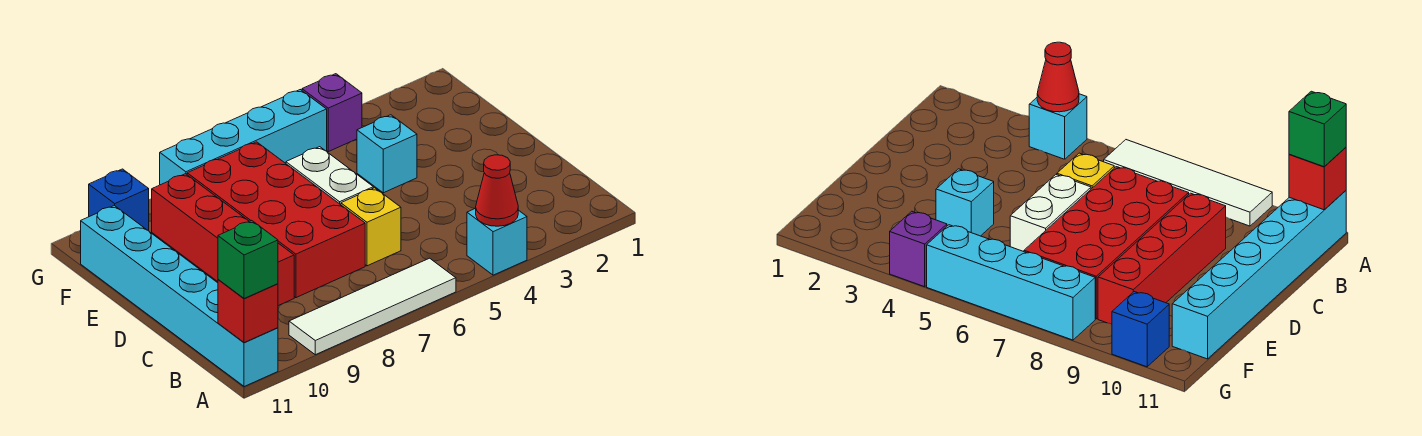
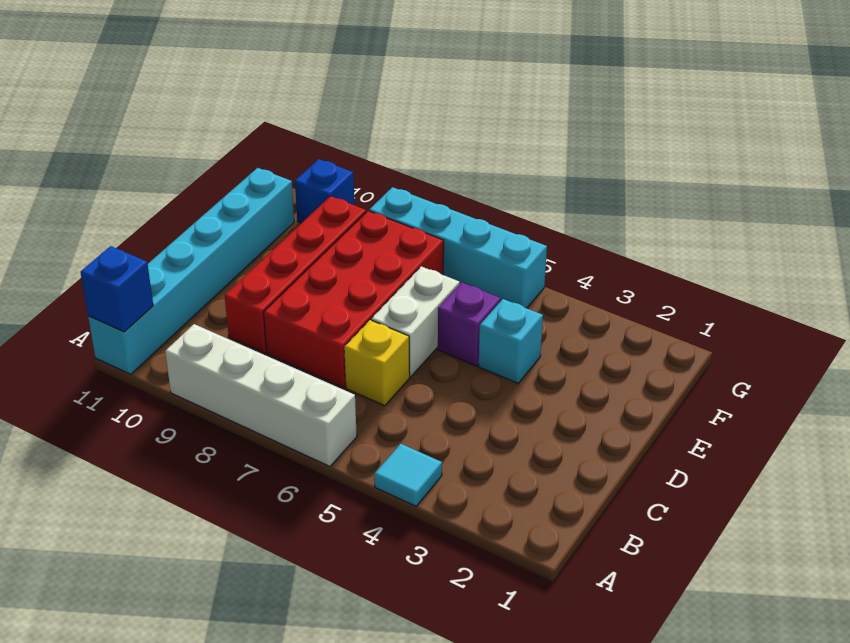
cyan 1x1 brick [467,208,527,275] -> cyan 1x1 tile [374,444,442,506]
red 1x1 cone [476,155,518,226] -> none
white 1x4 tile [289,258,456,355] -> white 1x4 brick [165,324,357,466]
red 1x1 brick [218,280,278,343] -> blue 1x1 brick [81,246,153,332]
green 1x1 brick [218,221,278,299] -> none
purple 1x1 brick [302,74,362,152] -> purple 1x1 brick moved to [438,282,501,366]

